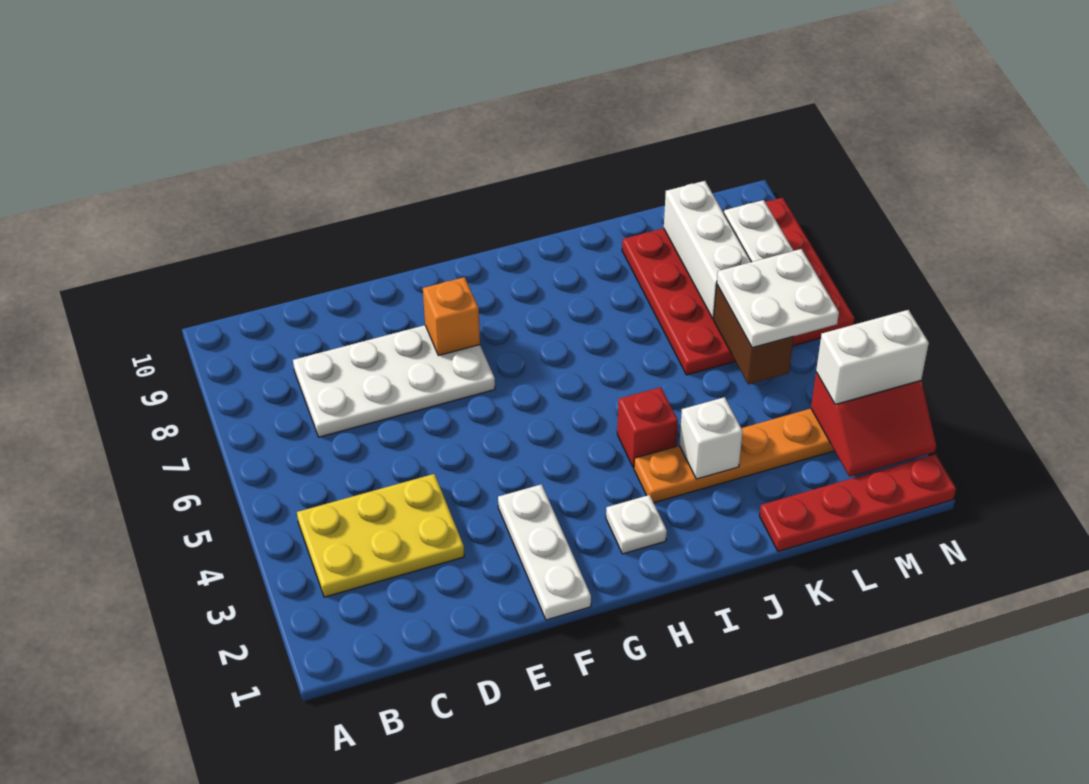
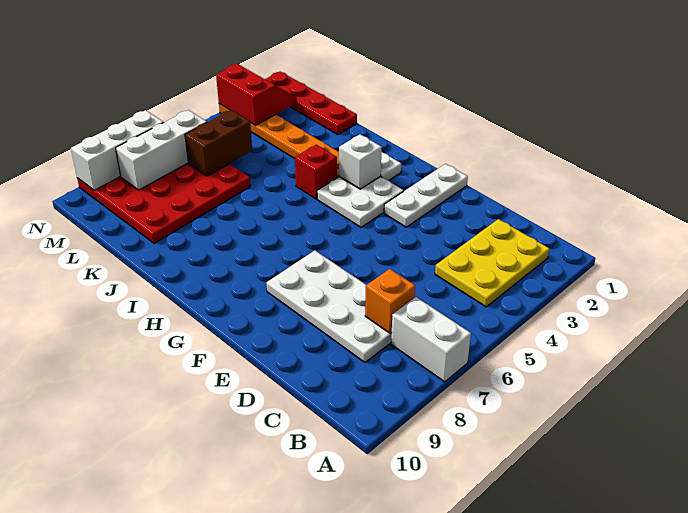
yellow 2x3 plate [297,474,464,597] -> yellow 2x3 plate turned to [435,219,549,307]
orange 1x1 brick [423,277,480,356] -> orange 1x1 brick moved to [365,269,415,333]
white 1x1 brick [679,397,743,479] -> white 1x1 brick moved to [339,134,382,189]
white 2x2 plate [717,249,839,348] -> white 2x2 plate moved to [317,176,404,227]
white 1x3 brick [664,181,751,319] -> white 1x3 brick moved to [71,110,164,190]
white 1x2 brick [816,310,929,405] -> white 1x2 brick moved to [391,297,471,382]

